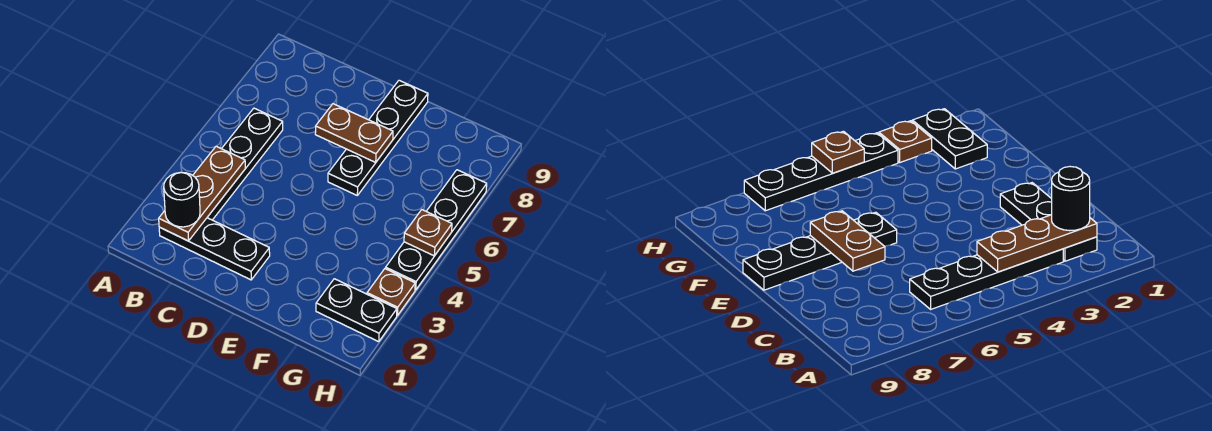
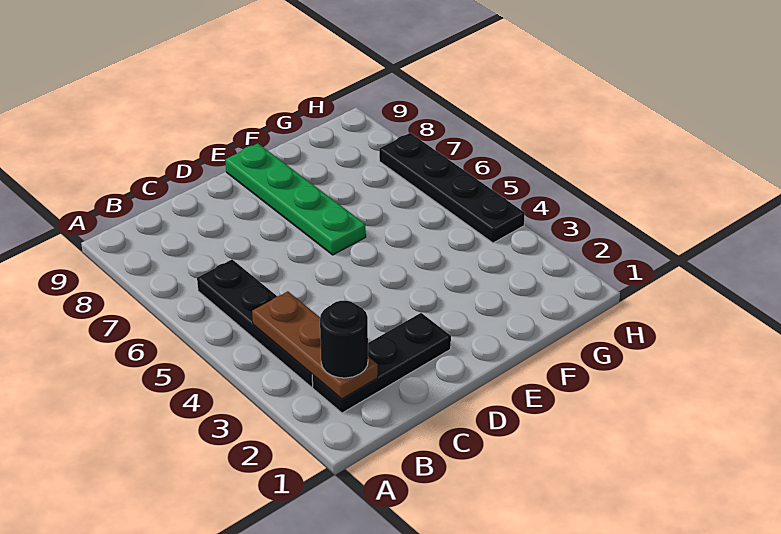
brown 1x2 plate [315,104,393,163] -> none
black 1x4 plate [328,80,428,195] -> green 1x4 plate [225,143,366,255]
black 1x2 plate [316,279,397,342] -> none
brown 1x1 plate [367,269,415,315] -> none
brown 1x1 plate [404,210,452,256] -> none

